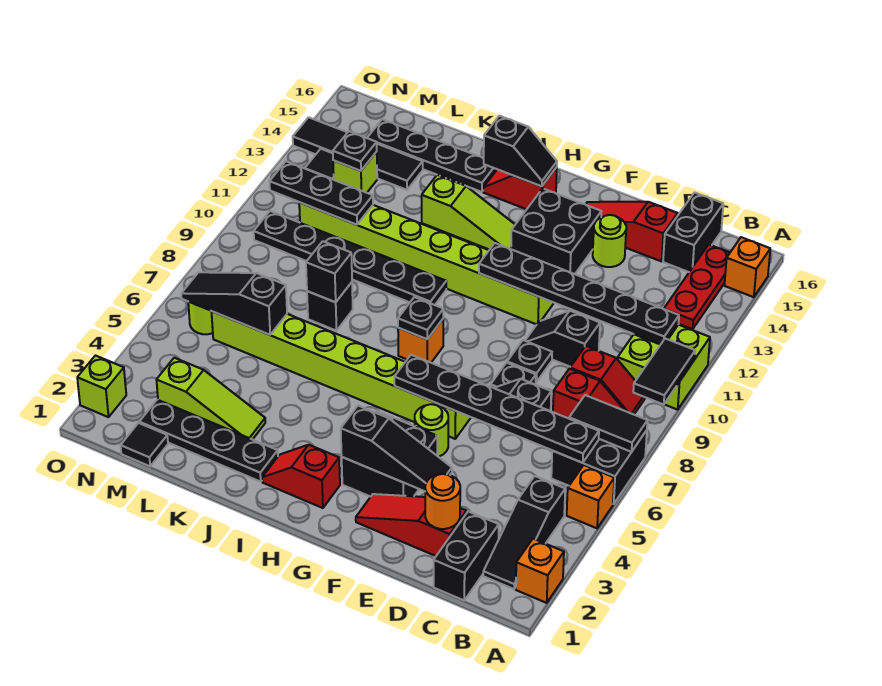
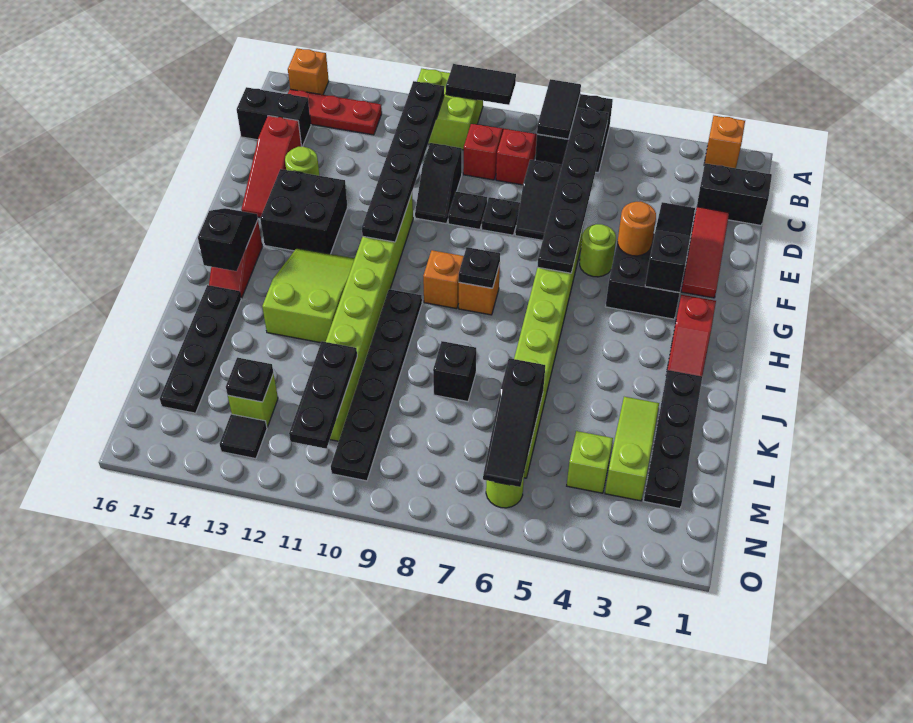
orange 1x1 brick [567,465,614,528] -> orange 1x1 brick moved to [423,250,464,309]
black 1x3 slope [483,476,565,589] -> none
red 1x3 slope [356,494,466,556] -> red 1x3 tile [681,207,729,298]
orange 1x1 round brick [425,474,460,529] -> orange 1x1 round brick moved to [618,201,656,256]
lime 1x3 slope [422,175,515,250] -> lime 2x3 slope [262,248,355,343]
black 1x1 brick [306,241,352,302] -> none
black 1x4 tile [293,117,423,190] -> none
black 1x1 tile [121,423,168,466] -> none
lime 1x1 brick [77,356,126,417] -> lime 1x1 brick moved to [567,431,613,493]

